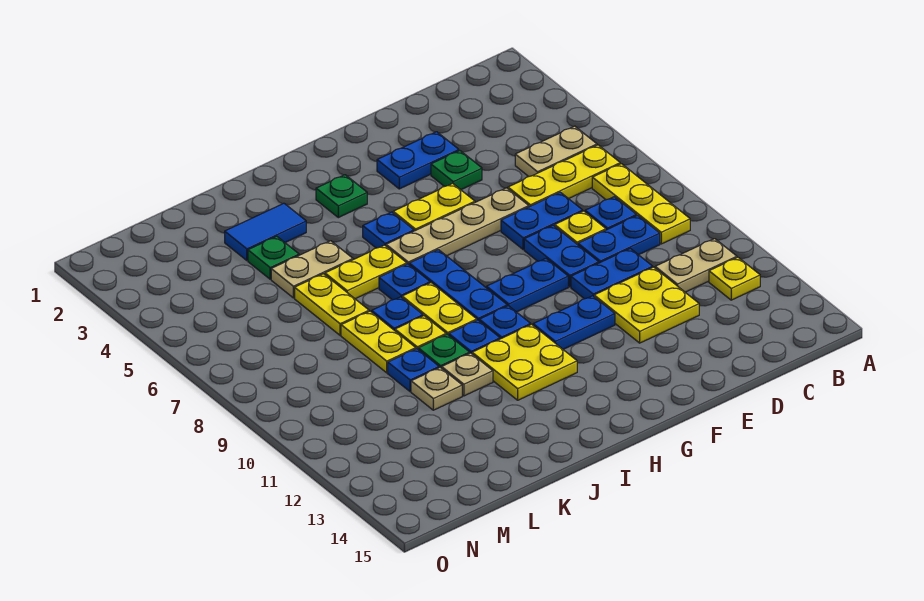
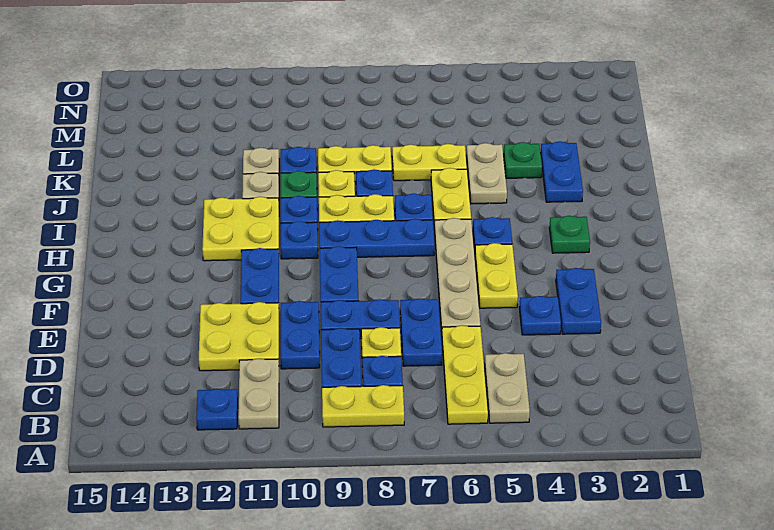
yellow 1x3 plate [592,164,690,244] -> yellow 1x2 plate [322,385,404,427]
yellow 1x1 plate [709,257,760,300] -> blue 1x1 plate [196,389,238,430]
green 1x1 plate [431,151,482,190] -> blue 1x1 plate [519,296,561,335]
blue 1x2 tile [225,203,306,260] -> blue 1x2 plate [541,141,583,202]

